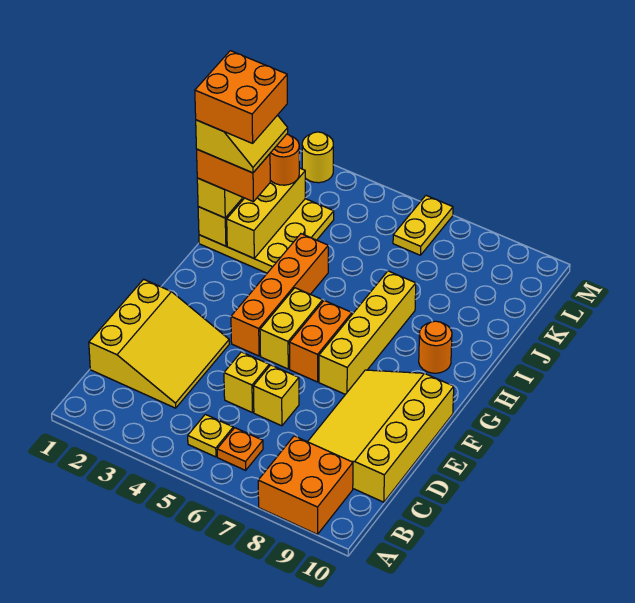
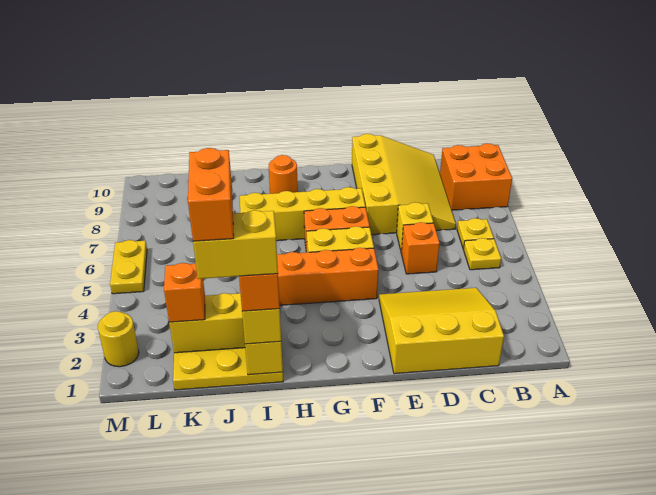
orange 1x1 plate [217,428,263,470] -> yellow 1x1 plate [457,218,494,249]
yellow 3x4 slope [308,370,454,502] -> yellow 3x4 slope turned to [352,134,456,235]
yellow 1x1 brick [224,352,269,412] -> orange 1x1 brick [401,222,440,274]
orange 2x2 brick [195,51,287,143] -> orange 1x2 brick [188,148,234,241]
orange 1x1 round brick [270,134,299,185] -> orange 1x1 brick [164,263,205,322]
yellow 1x2 plate [393,196,453,255] -> yellow 1x2 plate turned to [110,240,147,294]

